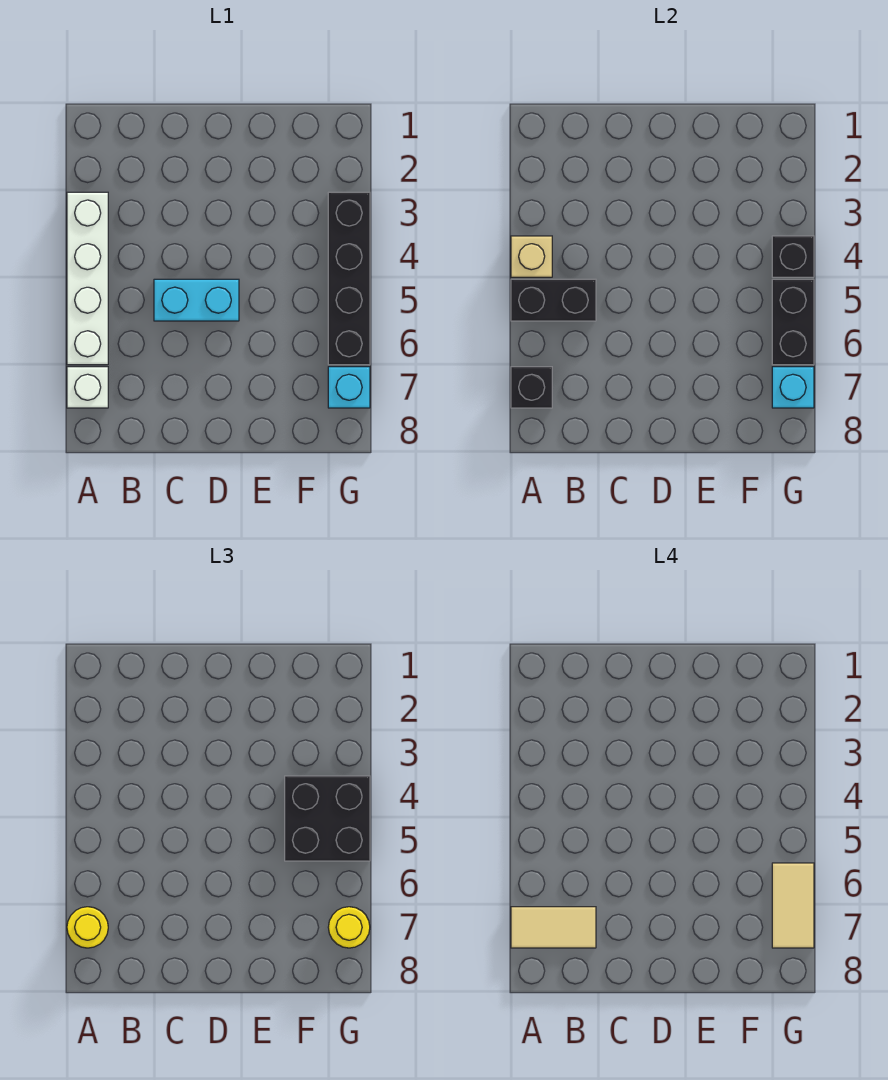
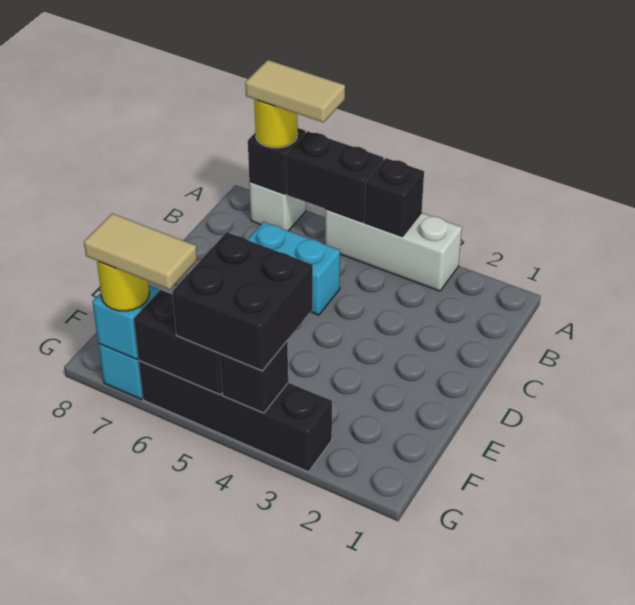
white 1x4 brick [67,192,108,365] -> white 1x3 brick [325,209,462,291]
tan 1x1 brick [511,236,552,277] -> black 1x1 brick [364,158,424,237]
black 1x2 brick [511,279,596,321] -> black 1x2 brick turned to [286,131,384,222]
tan 1x2 tile [511,907,596,948] -> tan 1x2 tile turned to [245,60,345,122]
cyan 1x2 brick [154,279,239,321] -> cyan 1x2 brick turned to [247,222,340,315]

